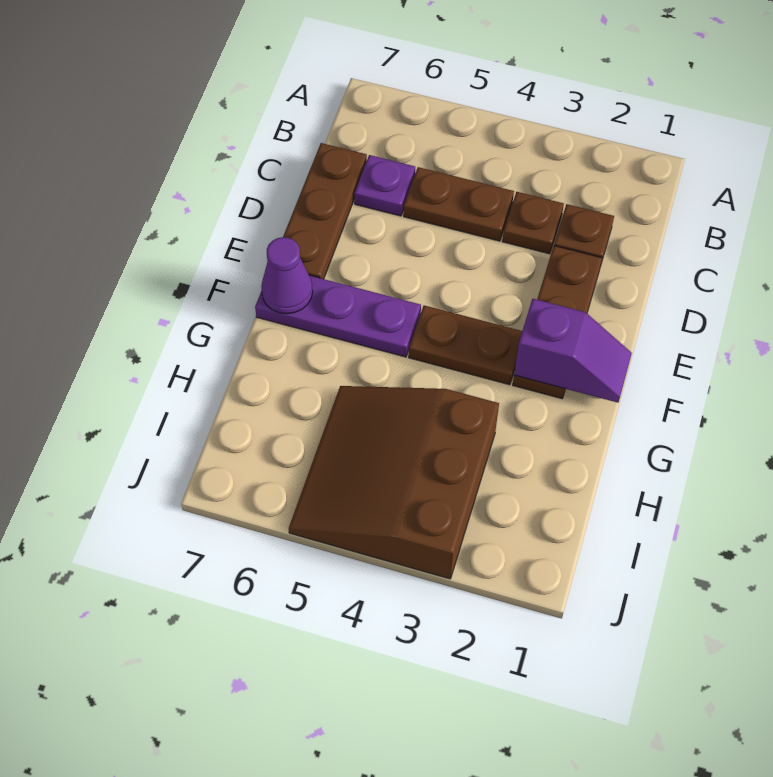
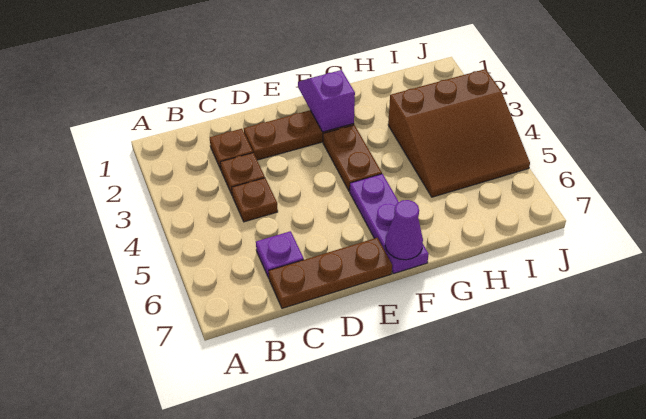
brown 1x2 plate [404,167,514,241] -> brown 1x1 plate [232,178,278,222]

